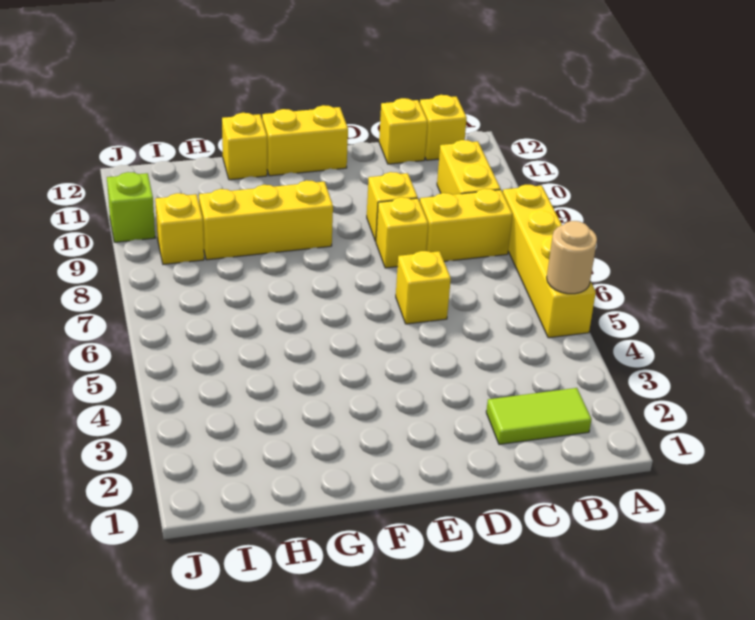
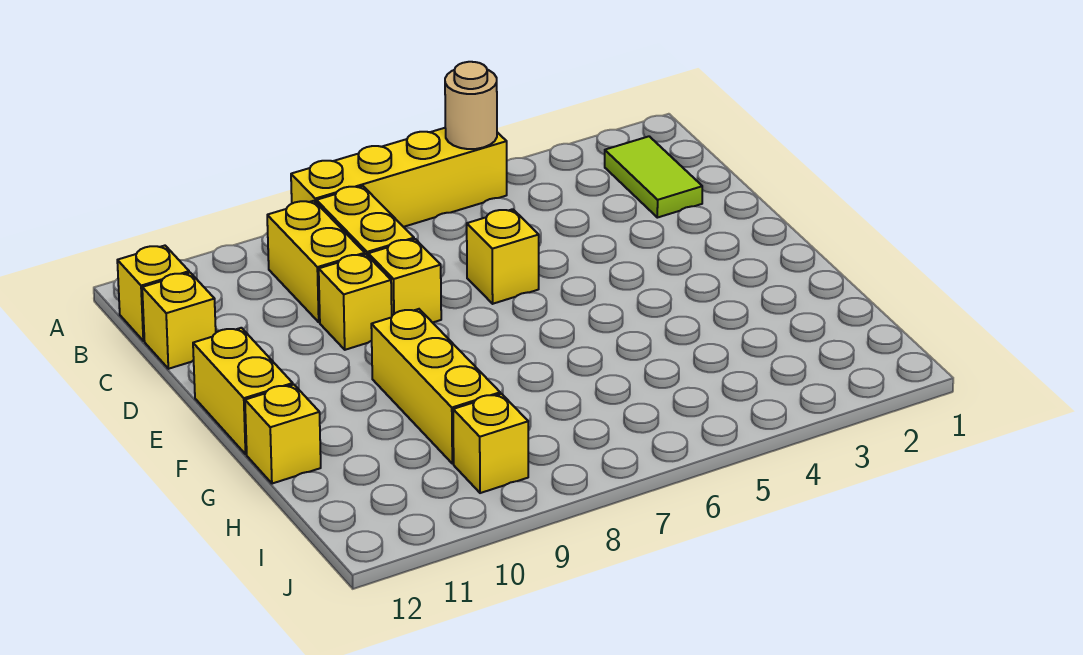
yellow 1x2 brick [437,140,500,195] -> yellow 1x2 brick turned to [267,201,365,322]
lime 1x1 brick [107,172,155,242] -> none

